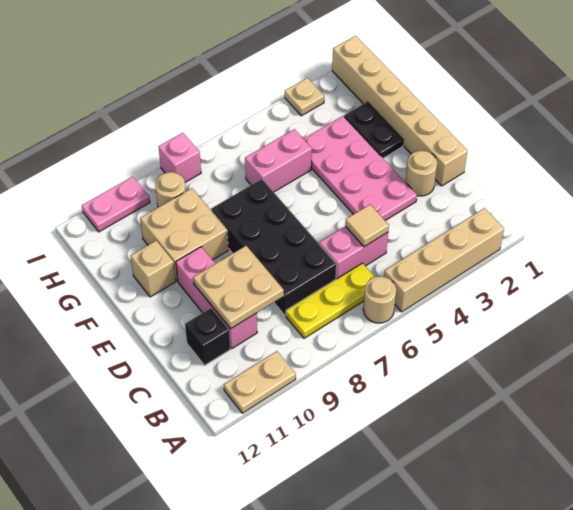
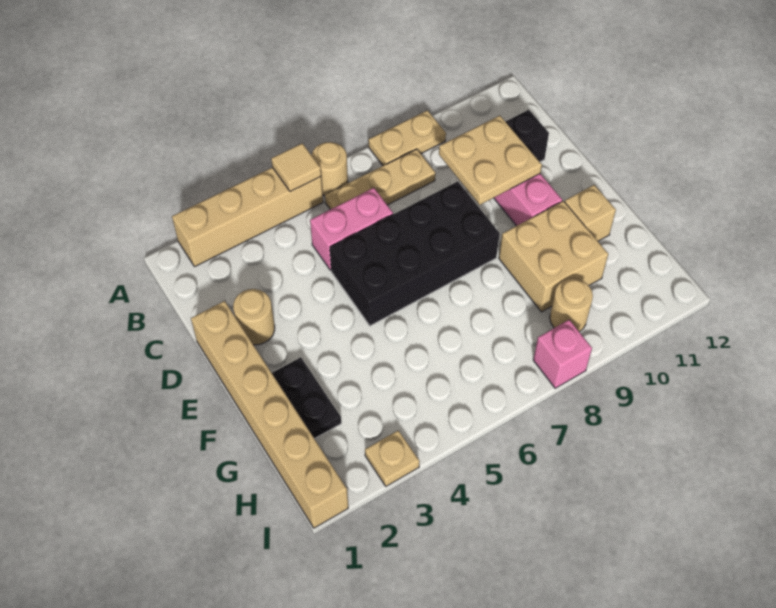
tan 1x2 plate [224,351,296,413] -> tan 1x2 plate moved to [369,110,446,166]
yellow 1x3 plate [286,263,375,338] -> tan 1x3 plate [325,149,435,209]
tan 1x1 tile [345,205,389,247] -> tan 1x1 tile moved to [271,143,321,192]
black 2x4 brick [211,179,337,315] -> black 2x4 brick turned to [330,181,500,326]
pink 2x4 plate [304,116,417,220] -> none
pink 1x2 brick [245,129,312,192] -> none
pink 1x2 plate [82,177,150,232] -> none

